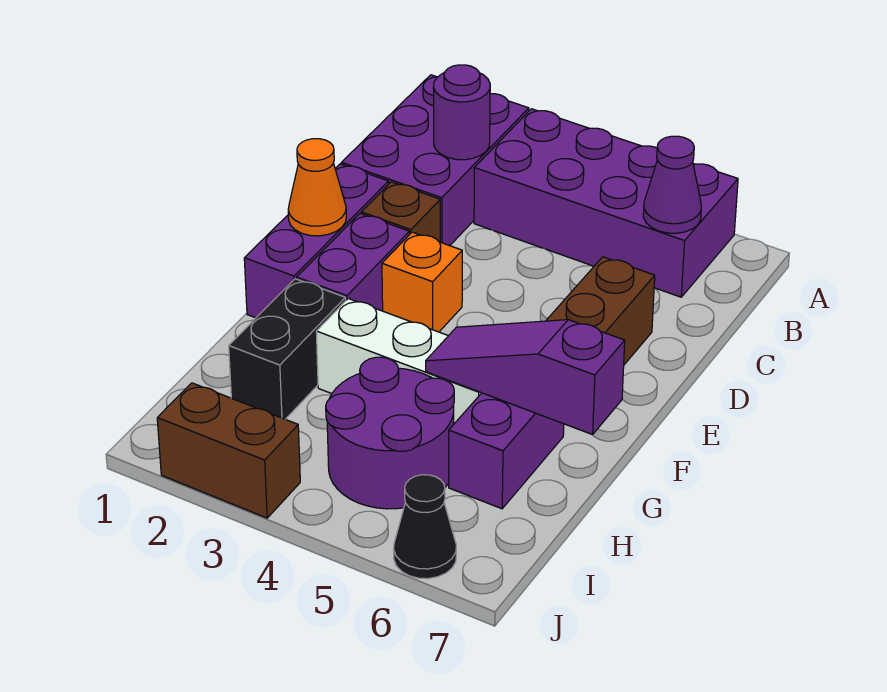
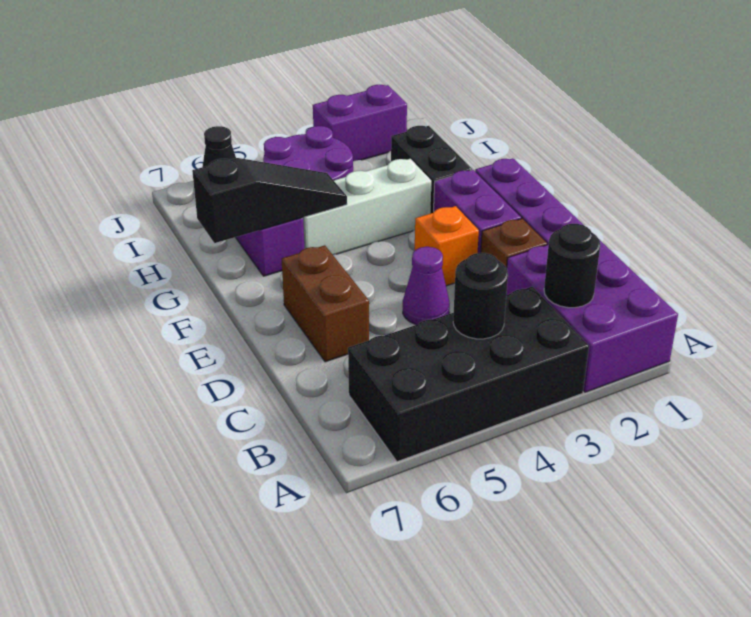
purple 2x4 brick [474,109,738,297] -> black 2x4 brick [348,286,589,462]
purple 1x1 round brick [433,65,490,160] -> black 1x1 round brick [544,224,600,308]
none -> black 1x1 round brick [453,253,508,339]
purple 1x1 cone [643,136,701,233] -> purple 1x1 cone moved to [403,247,450,325]
orange 1x1 cone [288,139,346,236] -> none
purple 1x3 slope [426,320,625,435] -> black 1x3 slope [192,158,347,243]
brown 1x2 brick [157,383,300,518] -> purple 1x2 brick [313,85,407,161]

